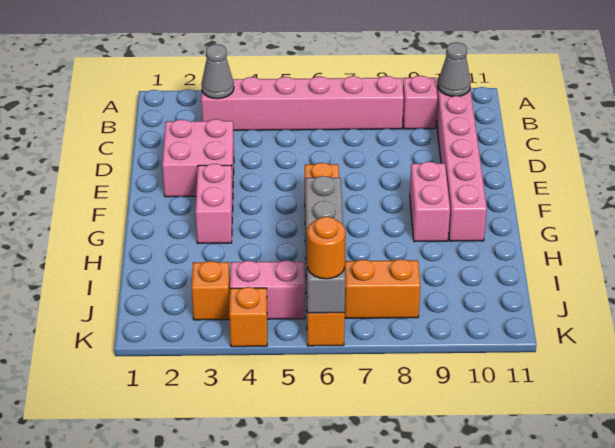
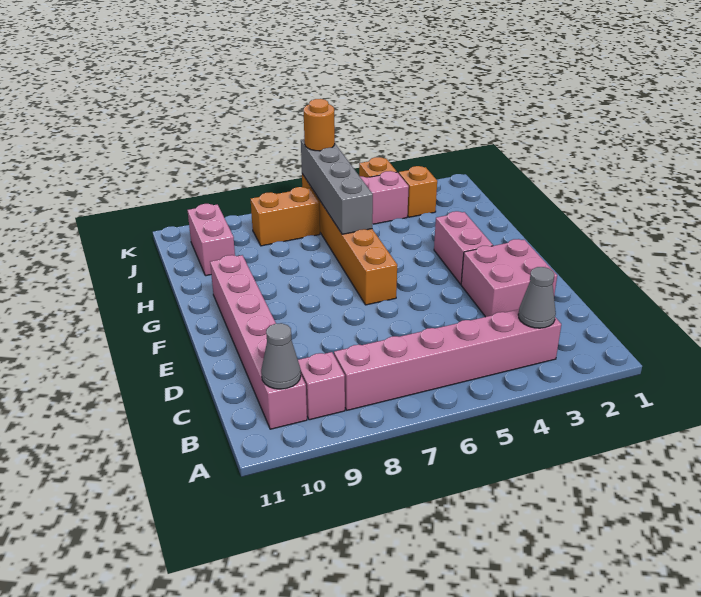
pink 1x2 brick [410,162,450,242] -> pink 1x2 brick moved to [188,204,235,276]

